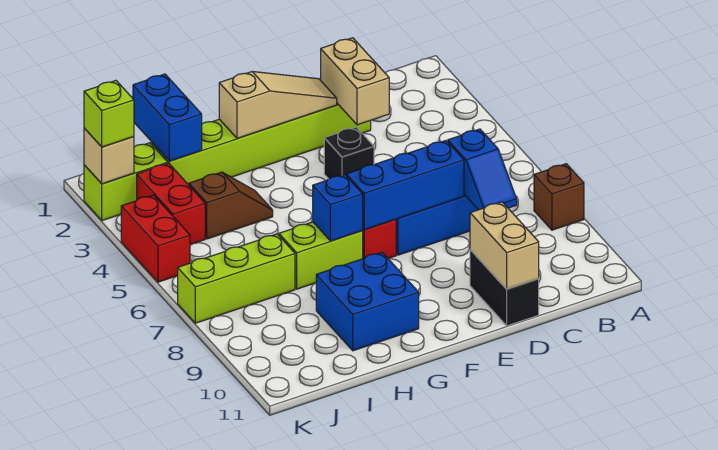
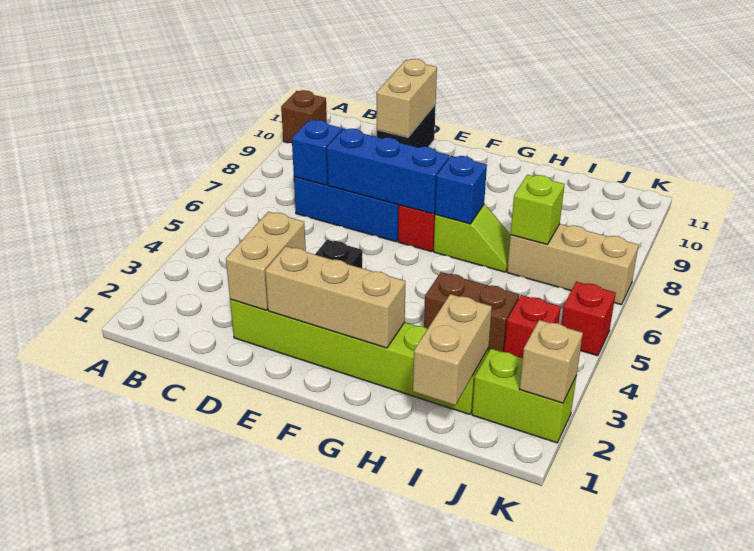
brown 1x1 brick [534,164,584,230] -> brown 1x1 brick moved to [281,90,327,143]
tan 1x3 slope [219,72,337,138] -> tan 1x3 brick [265,246,405,348]
lime 1x2 brick [279,222,363,289] -> lime 1x2 slope [434,204,510,272]
blue 2x2 brick [316,252,419,351] -> none
brown 1x2 slope [189,172,273,239] -> brown 1x2 brick [424,272,519,352]
blue 1x2 brick [133,74,202,161] -> tan 1x2 brick [413,294,492,405]
lime 1x3 brick [178,234,295,323] -> tan 1x3 brick [507,224,638,305]
red 1x2 brick [137,163,205,245] -> red 1x1 brick [504,295,561,358]
lime 1x1 brick [84,81,134,147] -> lime 1x1 brick moved to [510,175,564,245]
red 1x2 brick [121,195,190,282] -> red 1x1 brick [561,282,616,356]

